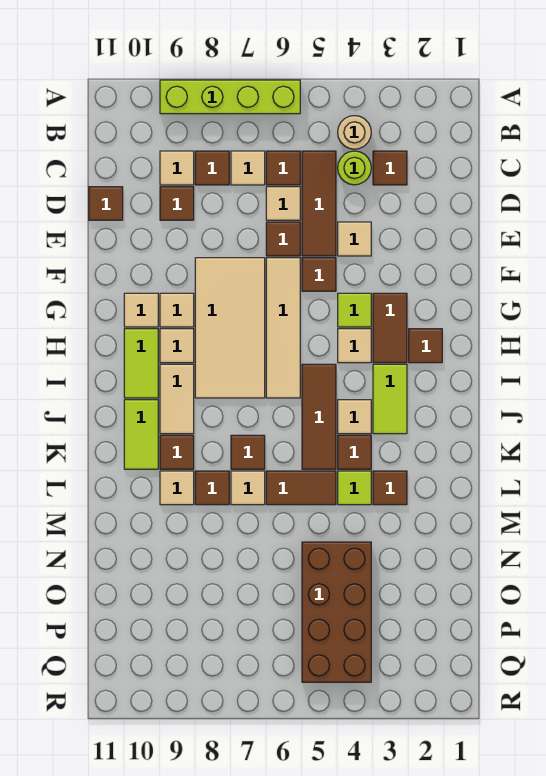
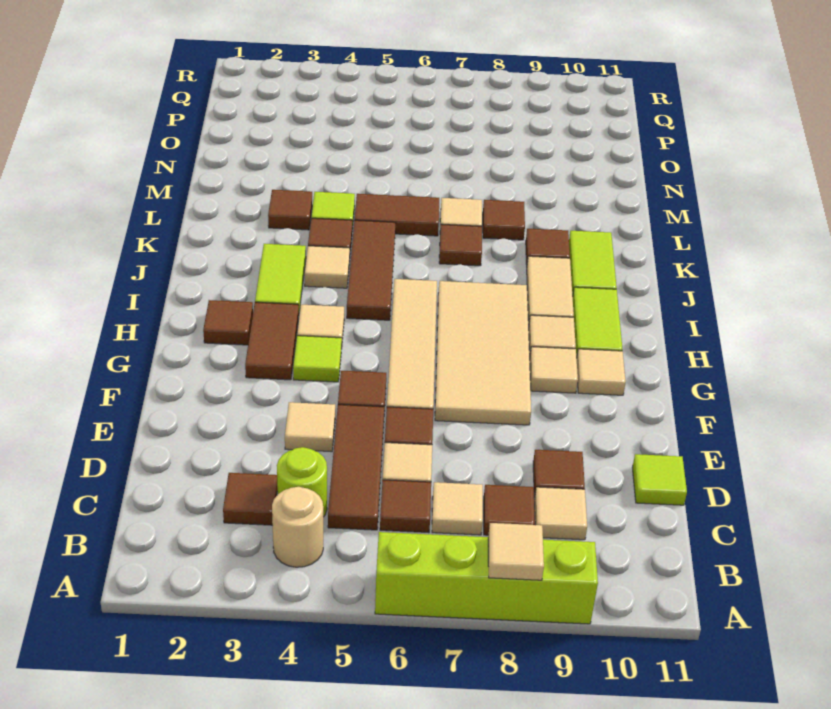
brown 1x1 tile [89,187,123,220] -> lime 1x1 tile [632,454,687,505]
tan 1x1 tile [160,471,194,505] -> tan 1x1 tile moved to [488,523,544,580]
brown 2x4 brick [302,542,371,682] -> none

